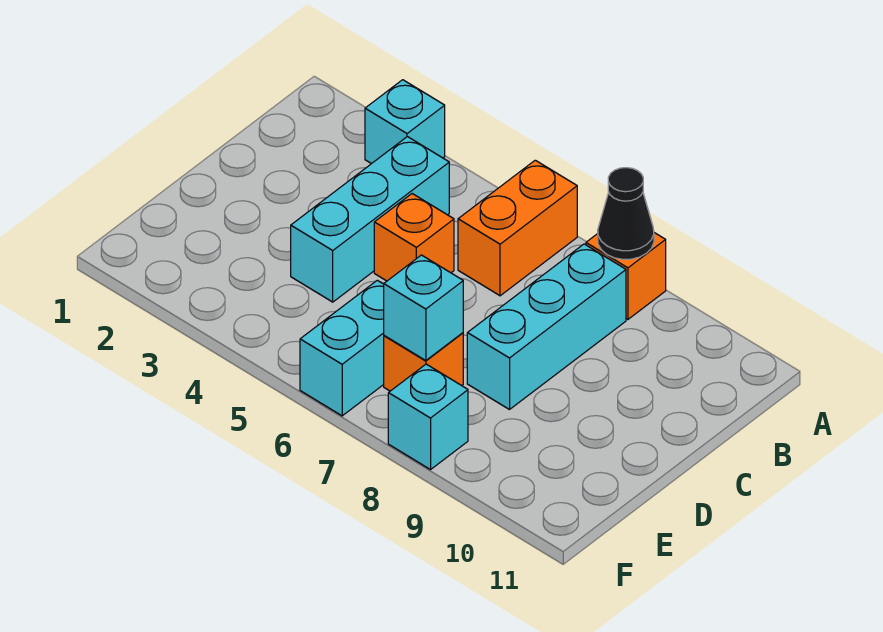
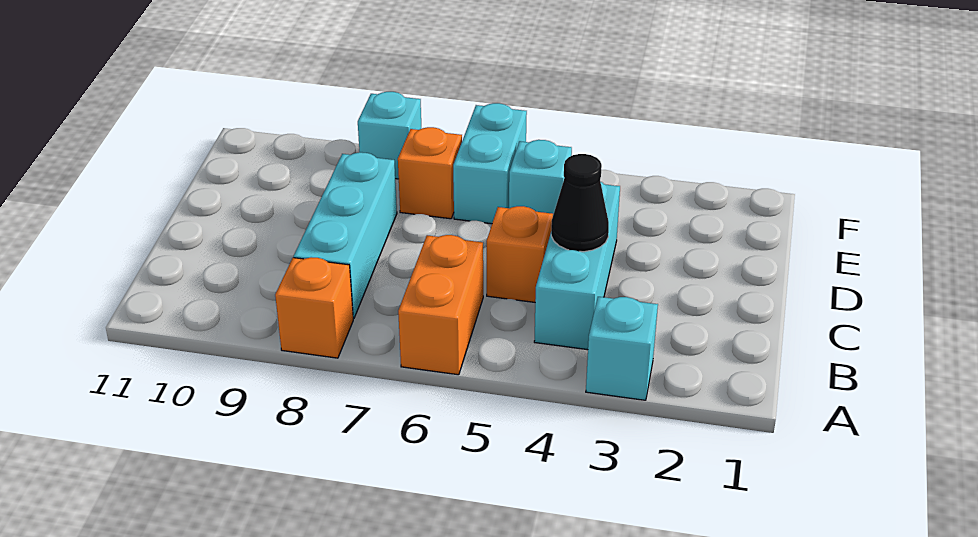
black 1x1 cone [598,168,654,259] -> black 1x1 cone moved to [551,154,609,252]
cyan 1x1 brick [384,255,463,361] -> cyan 1x1 brick moved to [509,140,572,214]

